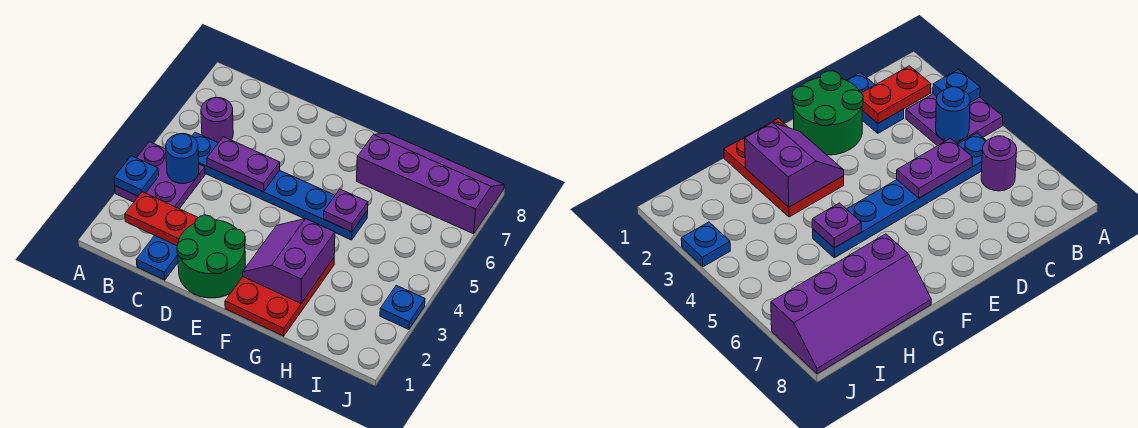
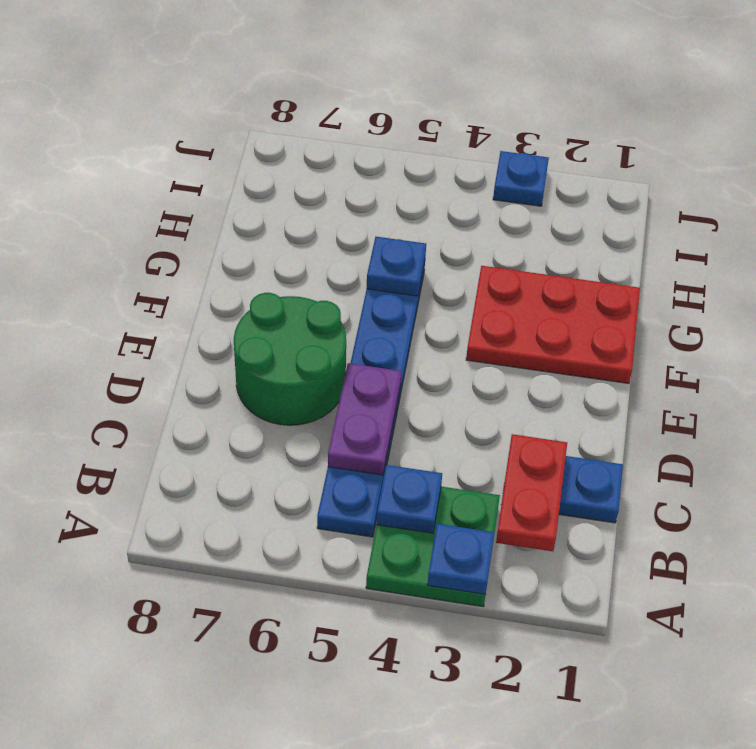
purple 2x2 plate [115,142,205,209] -> green 2x2 plate [366,487,500,607]
blue 1x1 round brick [166,134,199,184] -> blue 1x1 plate [377,465,442,533]
purple 1x1 round brick [201,97,233,143] -> none
green 2x2 round brick [177,215,245,298] -> green 2x2 round brick moved to [234,293,346,425]
purple 2x2 slope [243,219,335,303] -> none
purple 1x1 plate [324,189,368,232] -> blue 1x1 plate [367,237,426,296]
purple 2x4 slope [357,133,504,234] -> none

